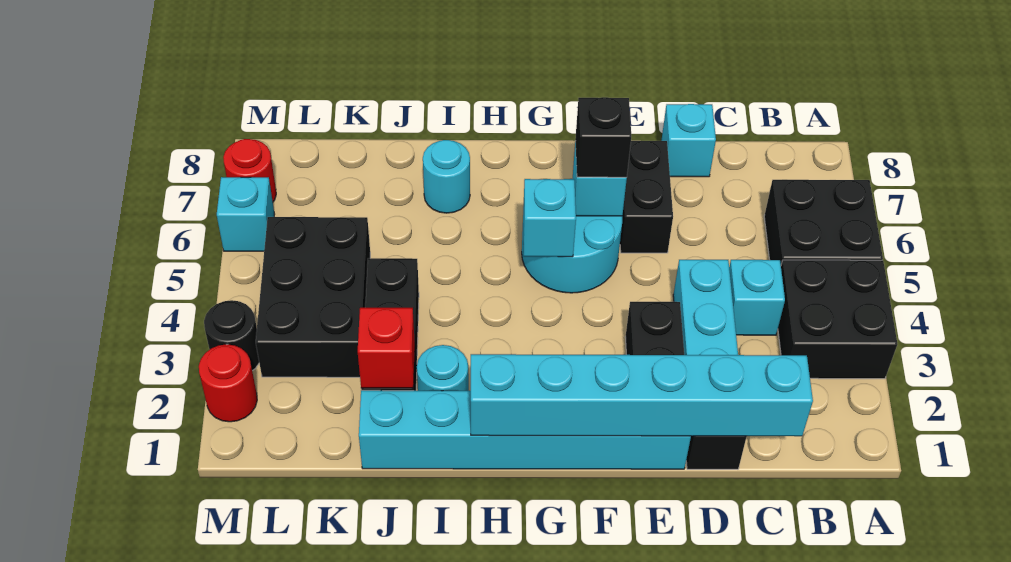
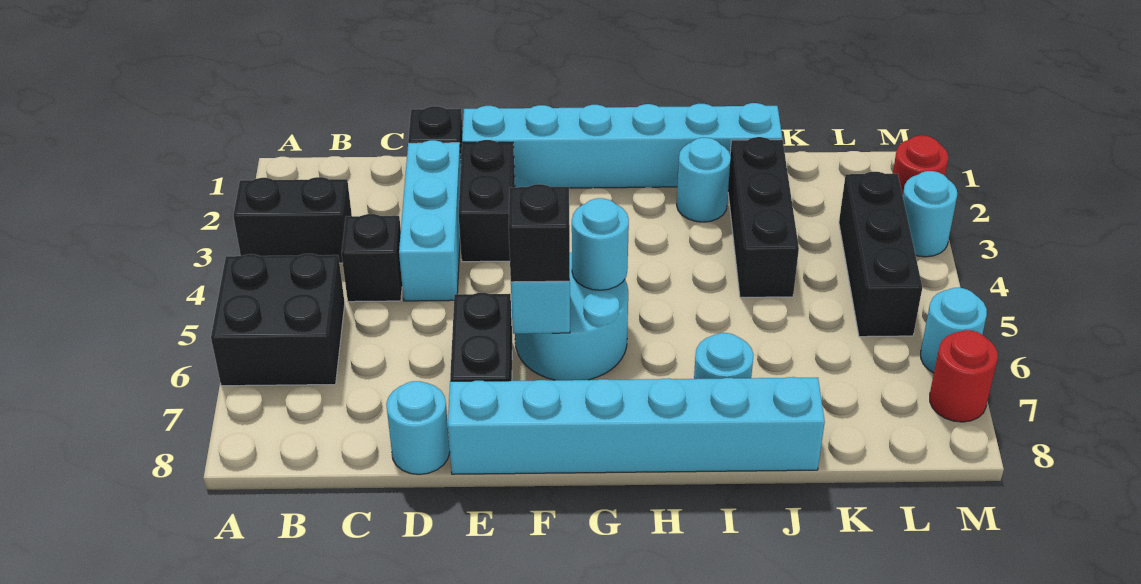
black 2x2 brick [778,260,897,379] -> black 1x2 brick [233,177,352,263]
cyan 1x6 brick [471,354,813,436] -> cyan 1x6 brick moved to [448,377,825,474]
cyan 1x1 brick [729,260,785,335] -> black 1x1 brick [341,214,402,302]
cyan 1x1 brick [661,104,716,177] -> cyan 1x1 round brick [386,381,450,475]
cyan 1x1 brick [523,179,576,257] -> cyan 1x1 round brick [572,198,629,290]
red 1x1 brick [358,308,415,388] -> none
black 2x3 brick [256,217,370,377] -> black 1x3 brick [839,172,922,337]
black 1x1 round brick [204,300,259,371] -> cyan 1x1 round brick [903,171,957,257]
cyan 1x1 brick [217,177,275,251] -> cyan 1x1 round brick [921,288,987,373]

